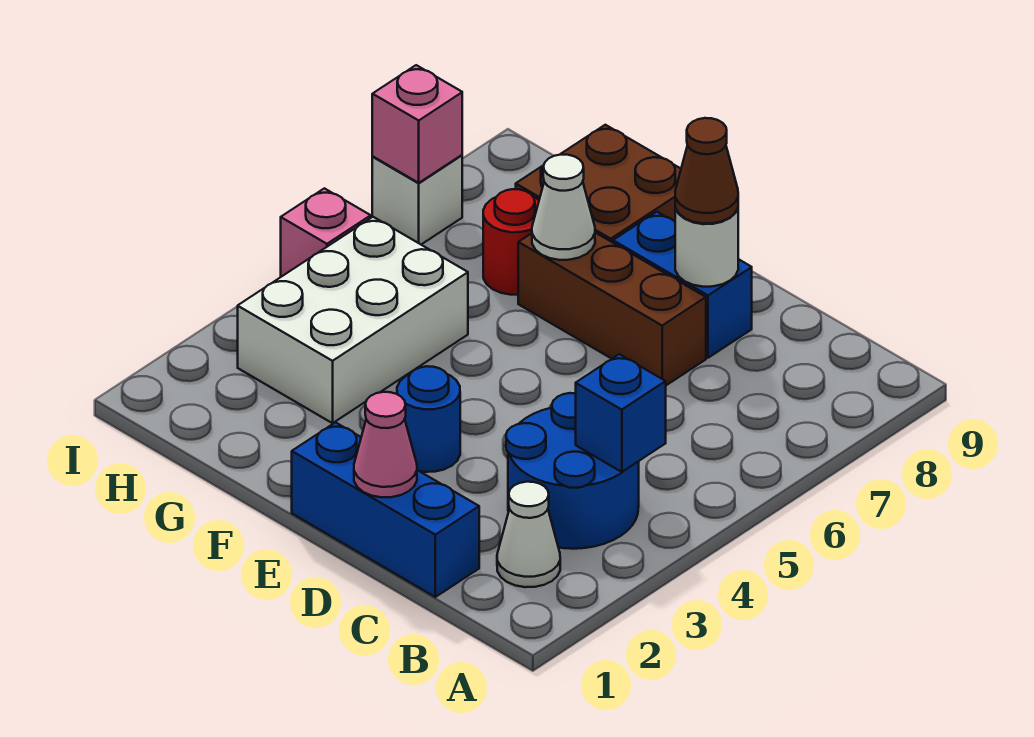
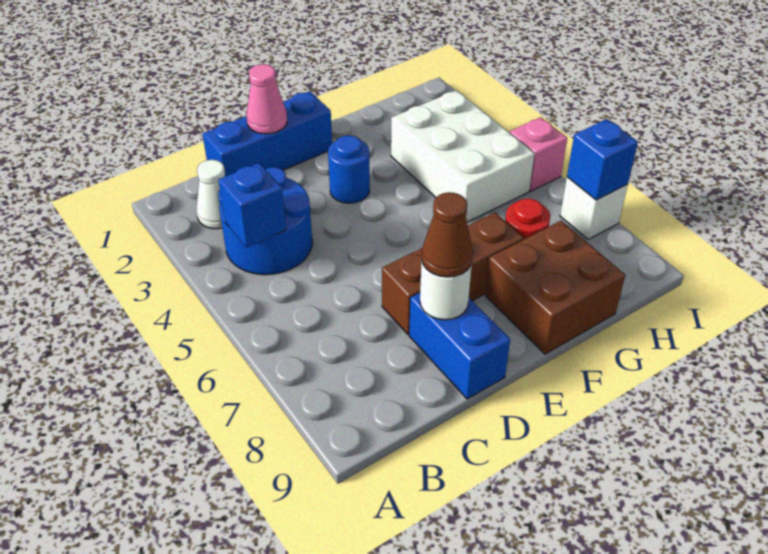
blue 1x2 brick [613,212,752,358] -> blue 1x2 brick turned to [409,293,510,399]
white 1x1 cone [532,155,595,260] -> none
pink 1x1 brick [372,65,462,183] -> blue 1x1 brick [567,119,638,200]

